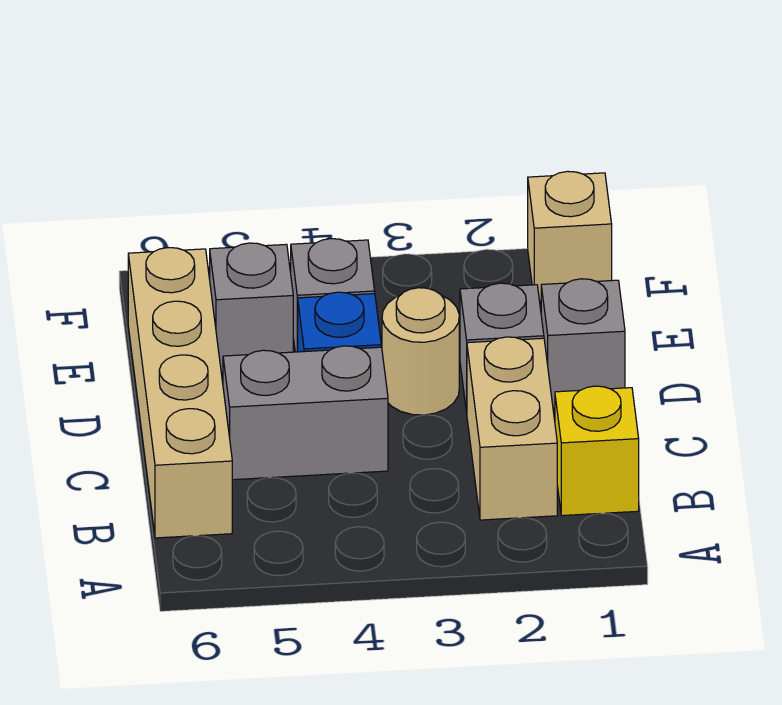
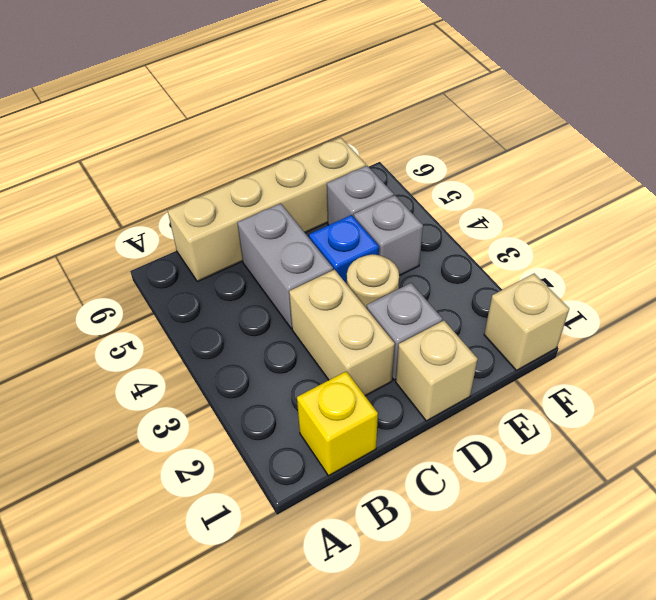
tan 1x2 brick [467,337,557,520] -> tan 1x2 brick turned to [289,270,395,396]
grey 1x1 brick [541,279,625,408] -> tan 1x1 brick [396,321,478,421]

